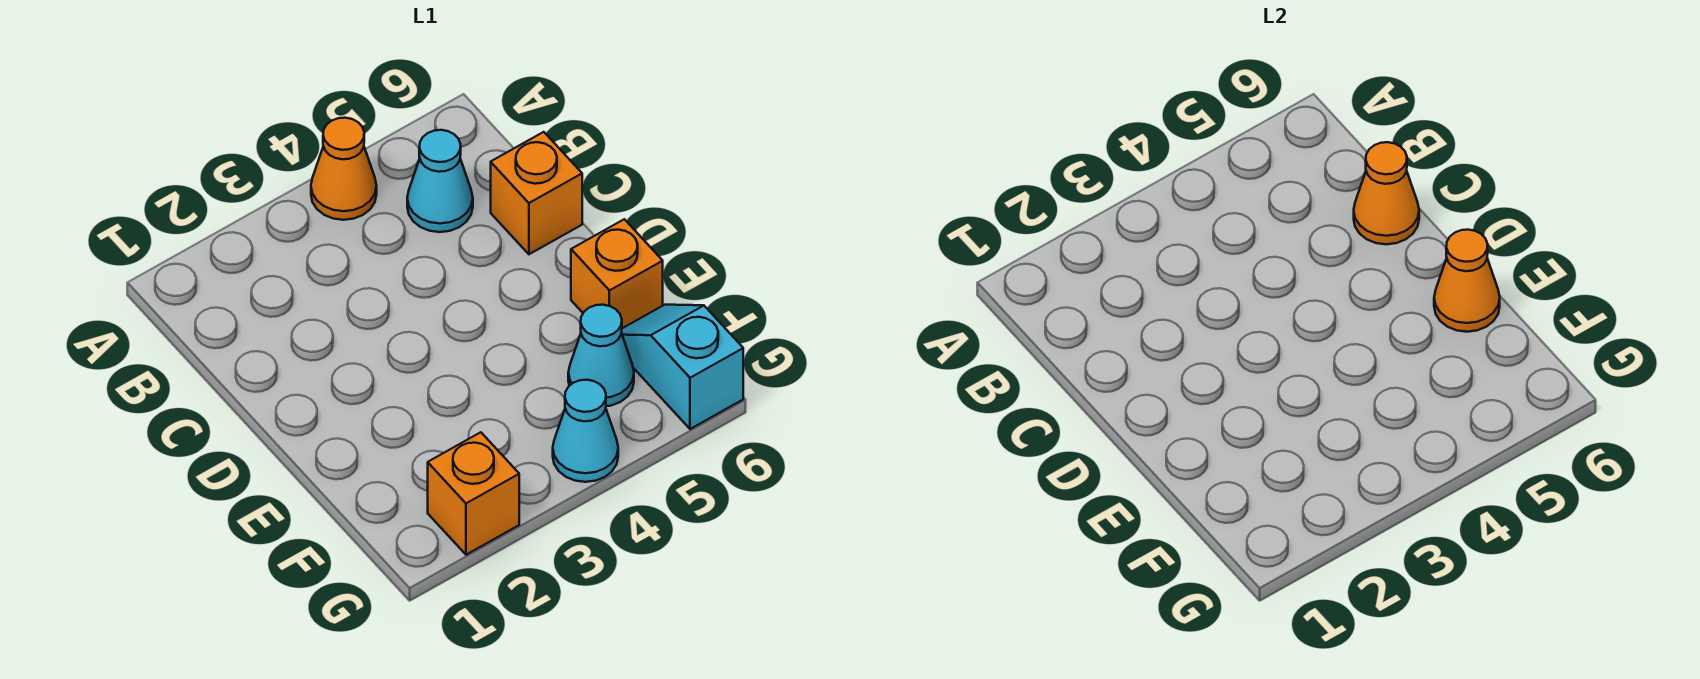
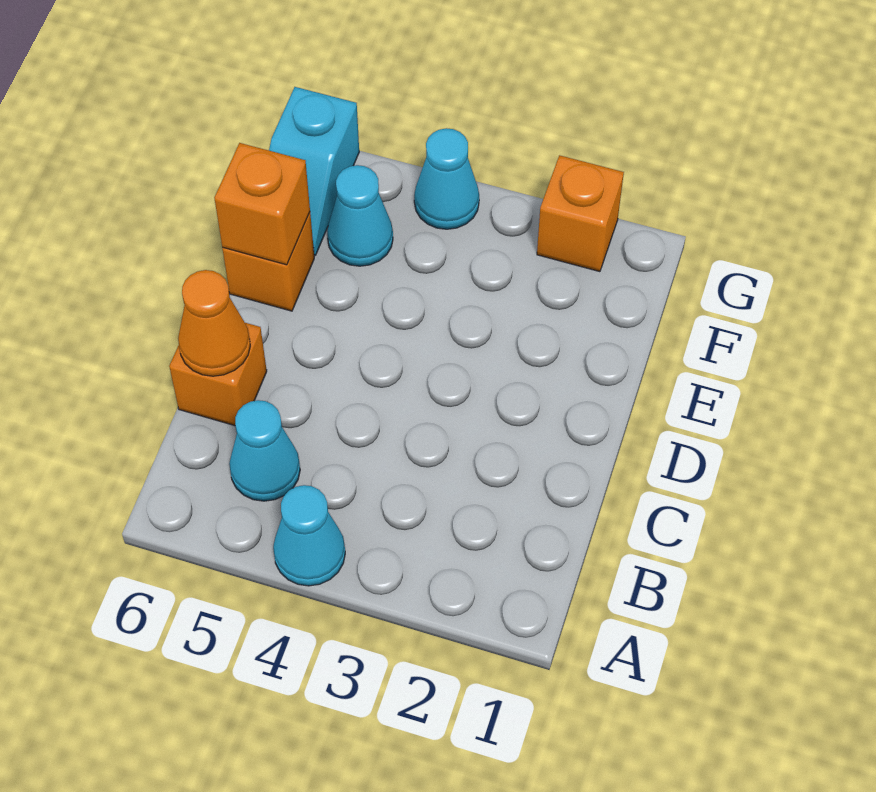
orange 1x1 cone [311,118,377,220] -> cyan 1x1 cone [273,485,345,586]
orange 1x1 cone [1434,230,1500,332] -> orange 1x1 brick [214,143,310,265]

